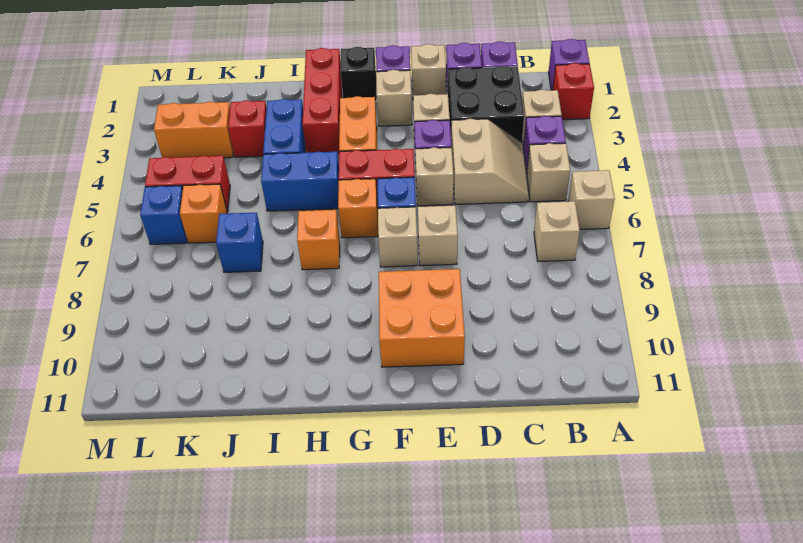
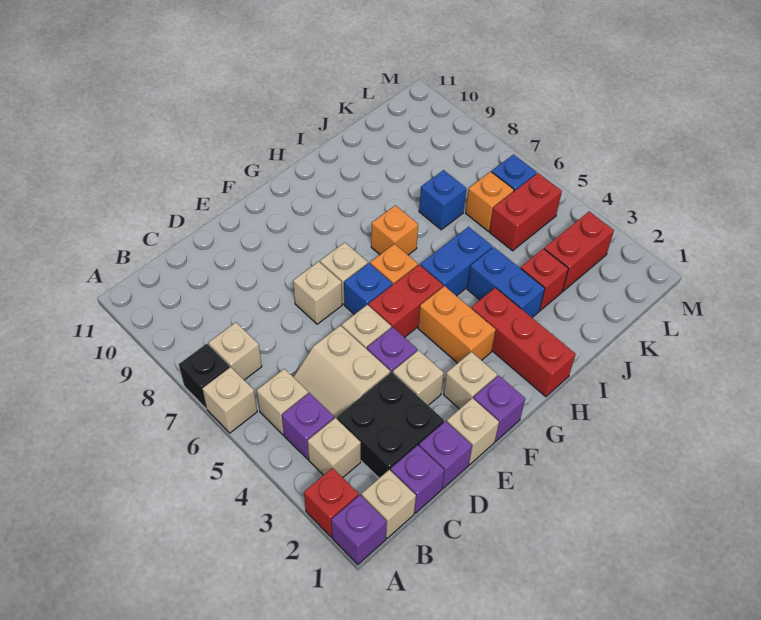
none -> tan 1x1 brick [361,470,416,538]
orange 2x2 brick [379,269,465,367] -> none
black 1x1 brick [341,47,377,101] -> black 1x1 brick moved to [179,344,230,409]
orange 1x2 brick [154,102,234,158] -> red 1x2 brick [544,212,614,291]

